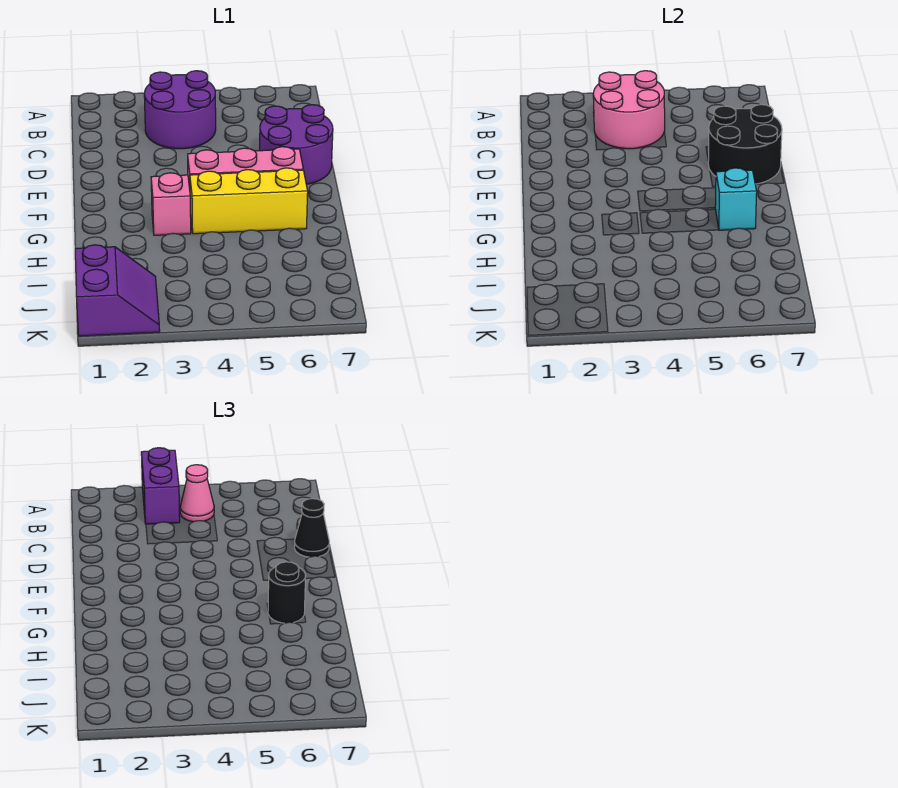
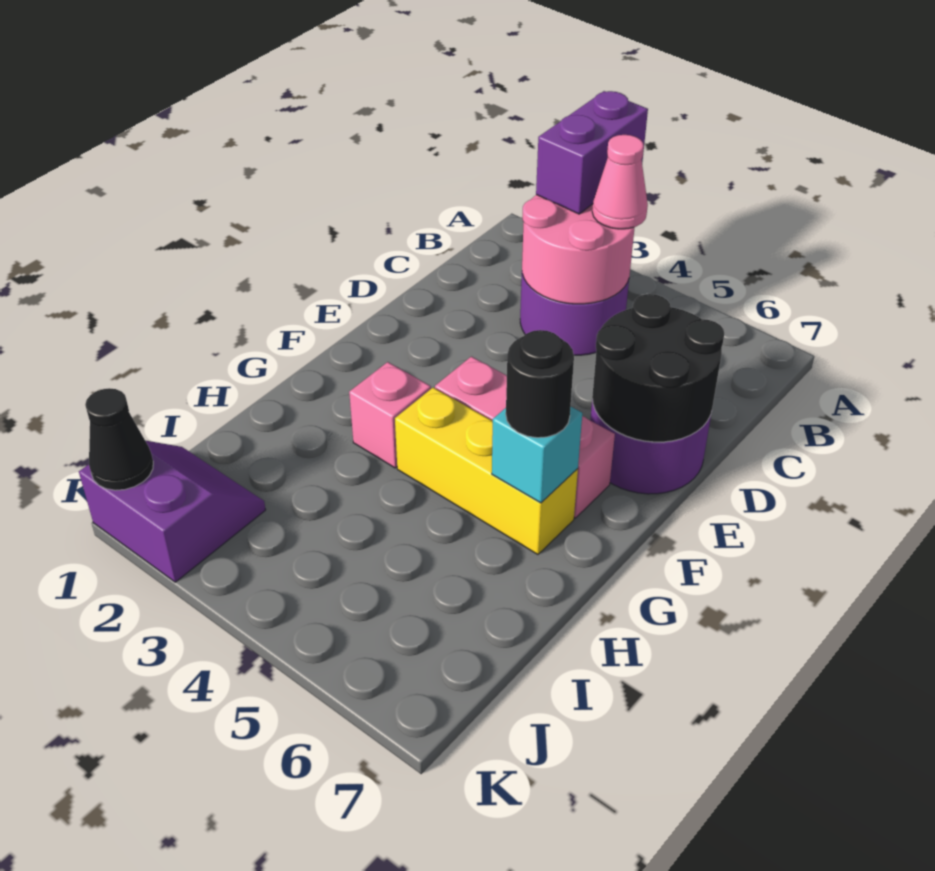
black 1x1 cone [294,499,329,557] -> black 1x1 cone moved to [85,388,153,490]
purple 2x2 slope [75,245,160,336] -> purple 2x2 slope turned to [79,441,266,582]

